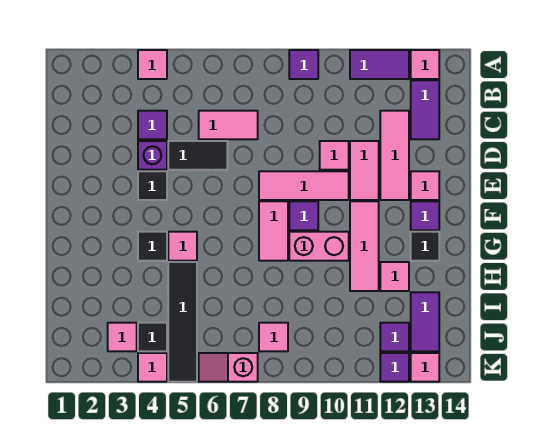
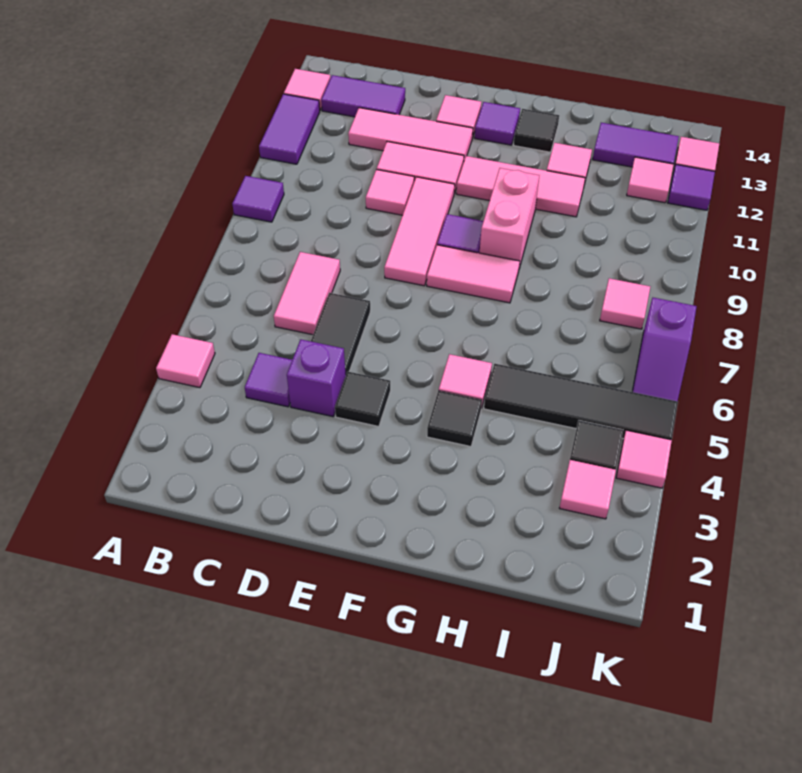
purple 1x1 tile [380,323,409,351] -> pink 1x1 tile [627,157,674,203]
pink 1x2 slope [199,353,258,382] -> purple 1x2 slope [632,298,697,401]

